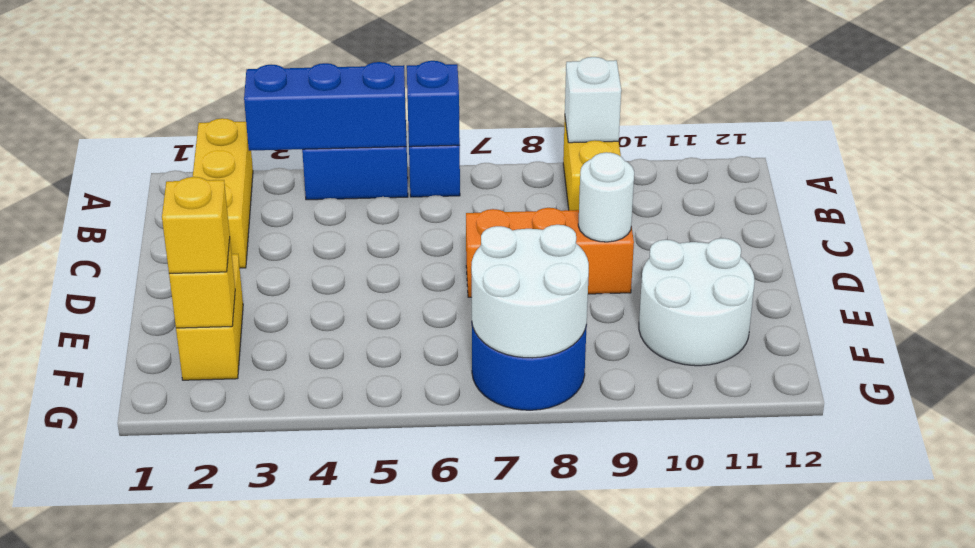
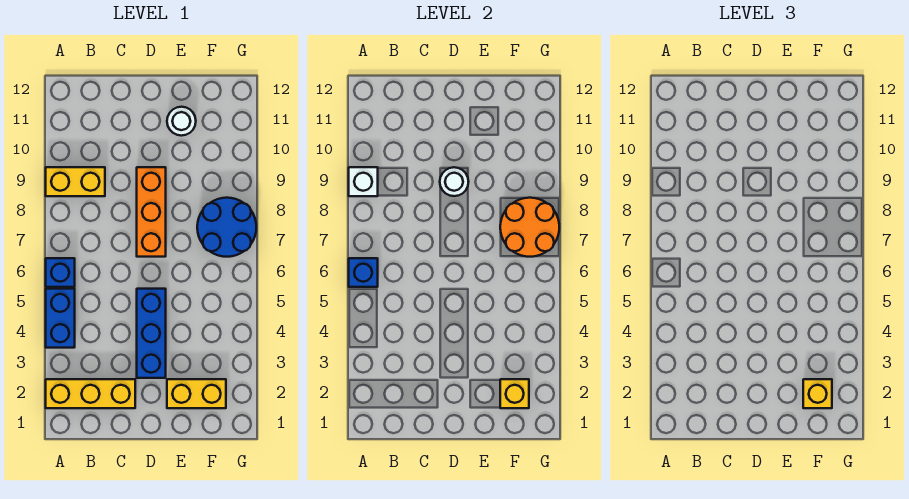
blue 1x3 brick [244,62,406,151] -> blue 1x3 brick moved to [137,289,166,378]
white 2x2 round brick [639,238,755,366] -> white 1x1 round brick [167,107,196,136]
white 2x2 round brick [471,225,589,358] -> orange 2x2 round brick [500,198,559,257]

